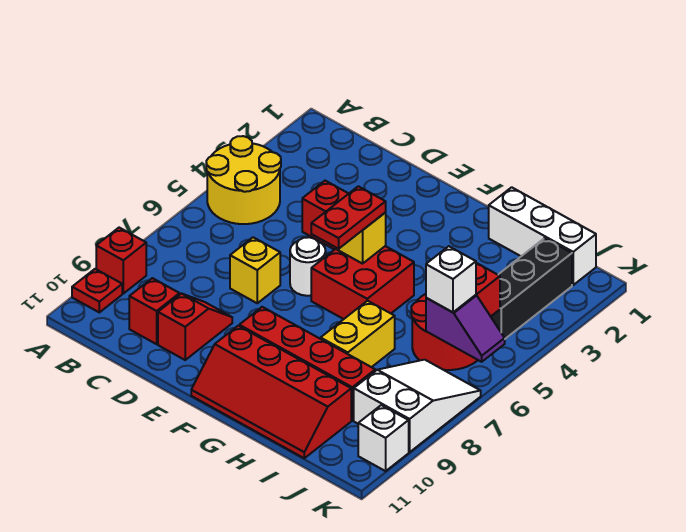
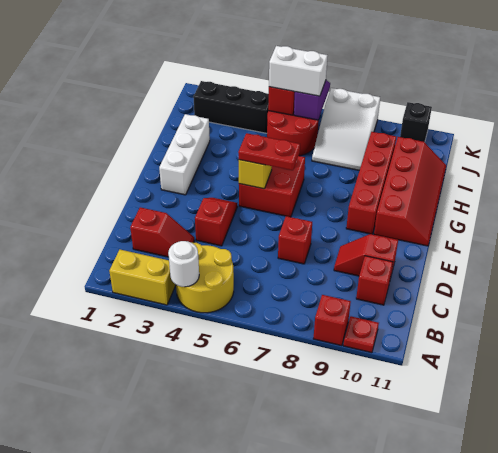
none -> red 1x2 slope [130,207,194,257]
yellow 1x1 brick [230,237,280,303] -> red 1x1 brick [278,216,312,264]
white 1x1 round brick [290,237,326,296] -> white 1x1 round brick moved to [168,241,199,287]
white 1x3 brick [489,187,596,285] -> white 1x3 brick moved to [159,114,210,195]
yellow 1x2 brick [321,301,395,367] -> yellow 1x2 brick moved to [109,250,176,305]
white 1x1 brick [426,246,476,312] -> white 1x2 brick [269,46,328,96]
white 2x3 slope [354,360,481,452] -> white 2x3 slope turned to [312,88,380,171]
white 1x1 brick [358,405,409,471] -> black 1x1 brick [400,102,432,142]

